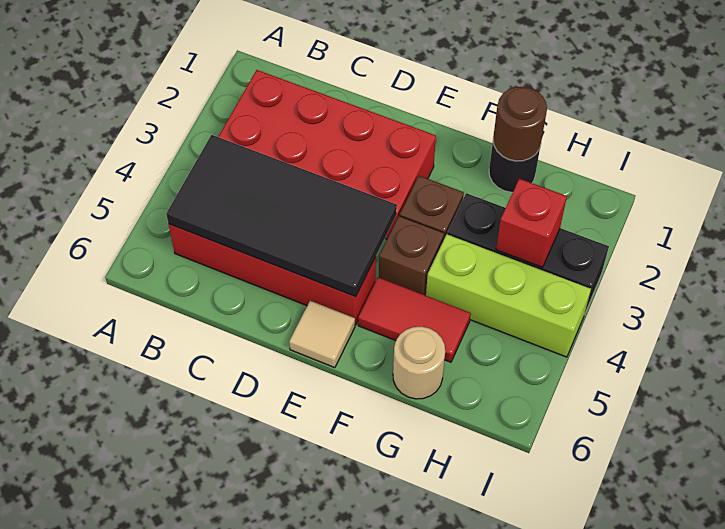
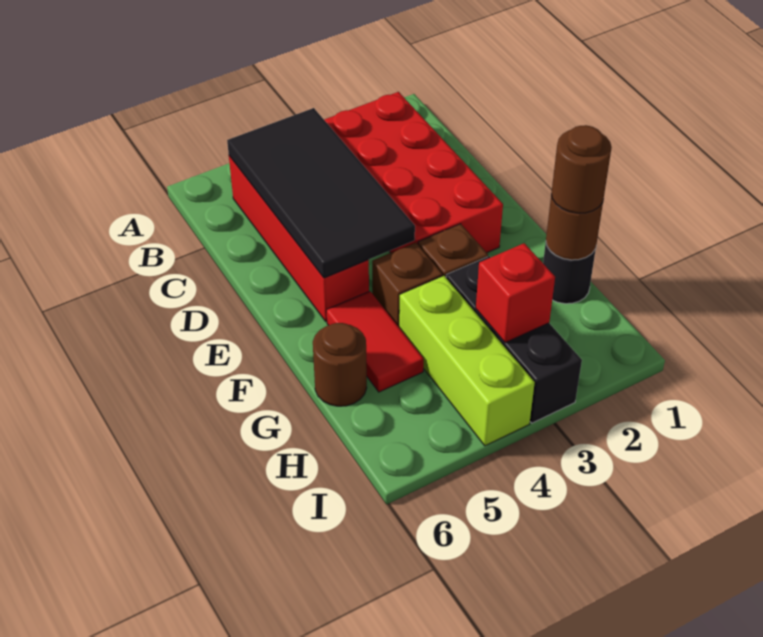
tan 1x1 tile [289,301,355,368] -> none
none -> brown 1x1 round brick [551,125,612,213]
tan 1x1 round brick [393,327,445,399] -> brown 1x1 round brick [313,323,367,406]

